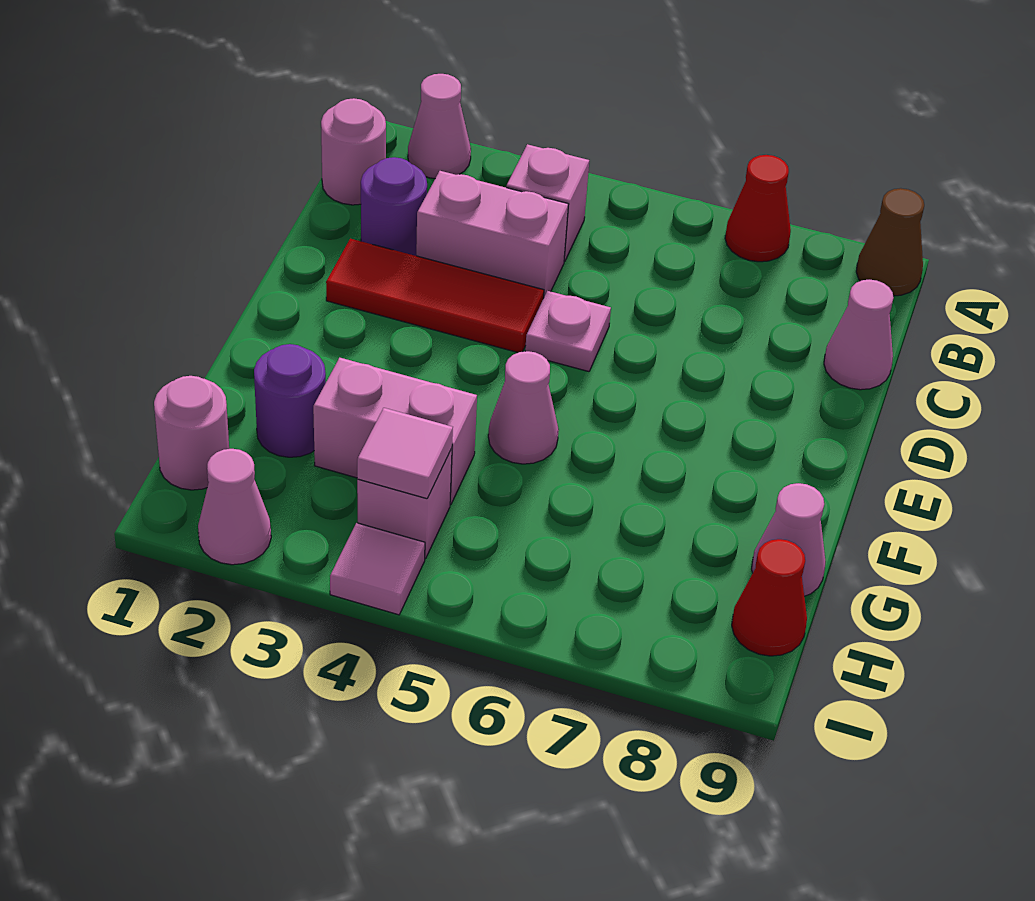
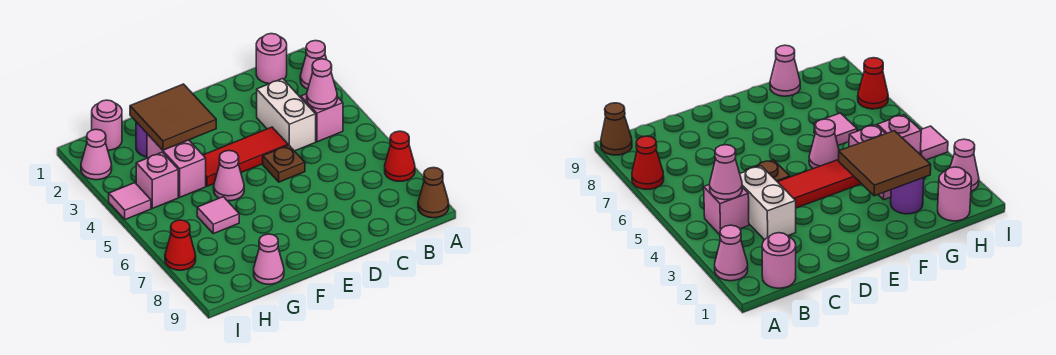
purple 1x1 round brick [361,157,427,256] -> none
pink 1x2 brick [416,171,568,296] -> white 1x2 brick [257,79,316,151]
pink 1x1 cone [824,280,894,390] -> pink 1x1 cone moved to [307,59,337,109]
red 1x3 tile [326,239,544,352] -> red 1x3 tile turned to [203,127,288,186]
pink 1x1 plate [525,291,611,372] -> brown 1x1 plate [263,145,305,182]
none -> brown 2x2 tile [130,84,216,150]
pink 1x1 tile [357,408,453,499] -> pink 1x1 tile moved to [197,197,239,234]
red 1x1 cone [732,539,807,656] -> red 1x1 cone moved to [165,220,196,270]

